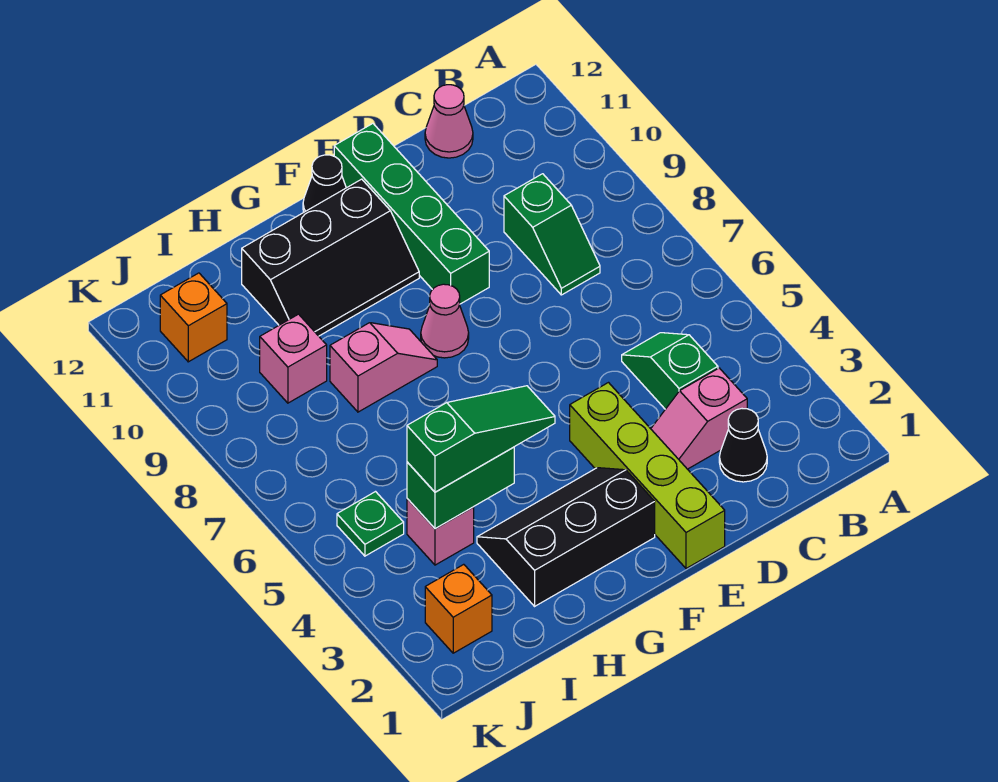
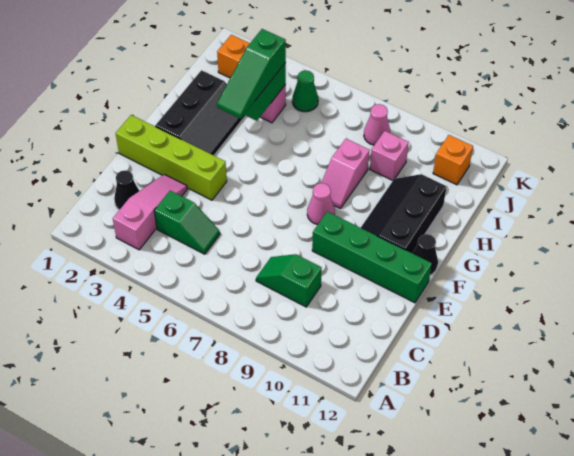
pink 1x2 slope [651,368,747,469] -> pink 1x3 slope [113,174,187,250]
pink 1x1 cone [425,85,473,158] -> pink 1x1 cone moved to [364,104,390,145]
green 1x1 plate [337,492,404,556] -> green 1x1 cone [292,70,318,112]

